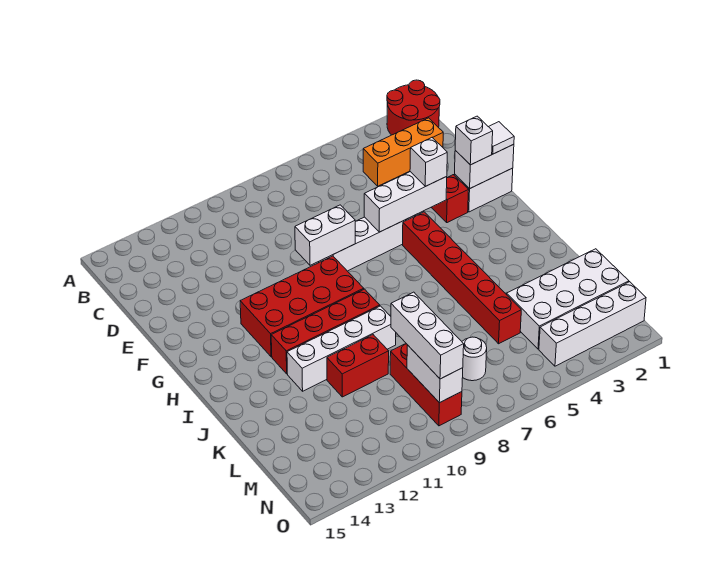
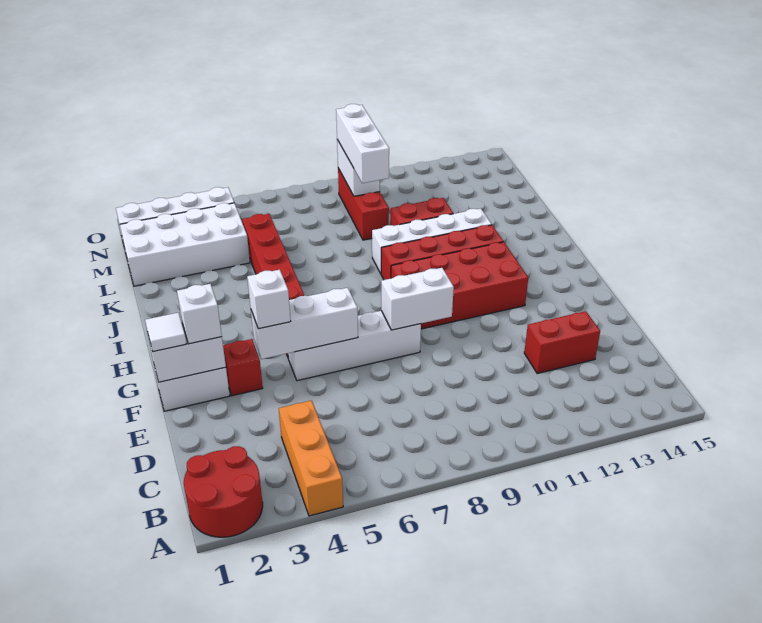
orange 1x3 brick [363,118,443,186] -> orange 1x3 brick turned to [279,400,343,516]
none -> red 1x2 brick [524,311,600,374]
white 1x1 round brick [462,337,487,381] -> none

